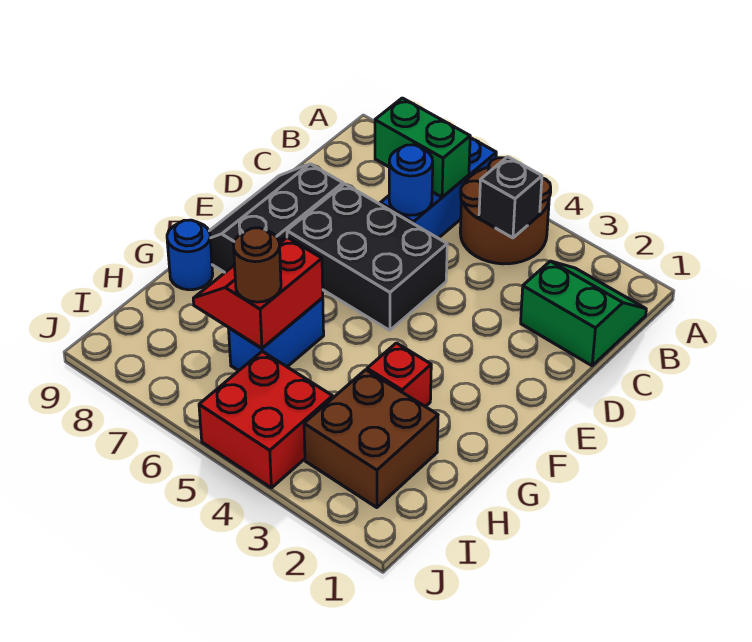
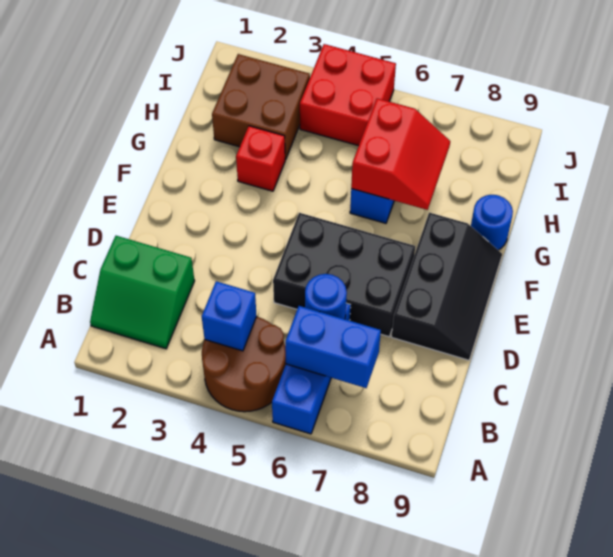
black 1x1 brick [479,157,542,238] -> blue 1x1 brick [202,281,257,351]
green 1x2 brick [375,98,470,197] -> blue 1x2 brick [285,306,381,388]
brown 1x1 round brick [233,228,281,302] -> none

